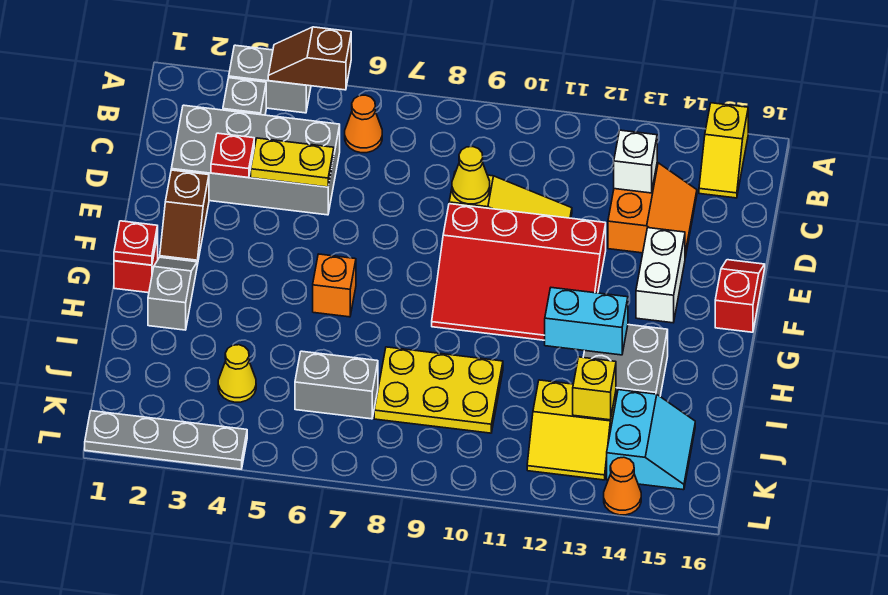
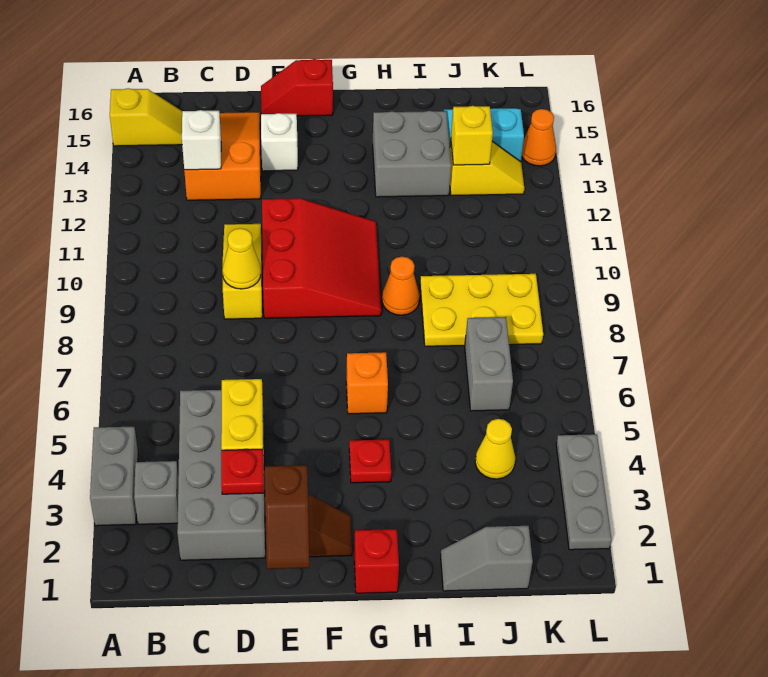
brown 1x2 slope [268,27,351,90] -> brown 1x2 slope moved to [265,465,310,569]
orange 1x1 cone [345,95,382,153] -> orange 1x1 cone moved to [382,257,420,315]
orange 2x2 slope [608,163,697,257] -> orange 2x3 slope [184,112,261,200]
red 3x4 slope [432,204,606,340] -> red 3x3 slope [262,198,381,318]
white 1x2 brick [636,228,685,323] -> white 1x1 brick [261,113,298,171]
red 1x1 plate [114,221,158,265] -> red 1x1 plate moved to [349,439,391,483]
grey 1x2 slope [148,257,197,330] -> grey 1x2 slope moved to [441,526,533,591]
cyan 1x2 brick [545,288,628,355] -> none
yellow 2x3 plate [374,347,503,433] -> yellow 2x3 plate turned to [420,274,543,346]
yellow 2x2 slope [527,380,616,480] -> yellow 1x2 slope [450,141,524,196]
grey 1x4 plate [85,411,247,469] -> grey 1x3 plate [556,434,612,550]

